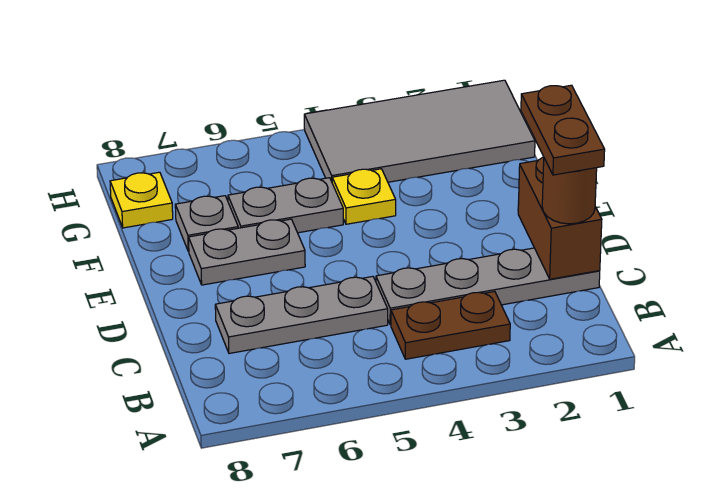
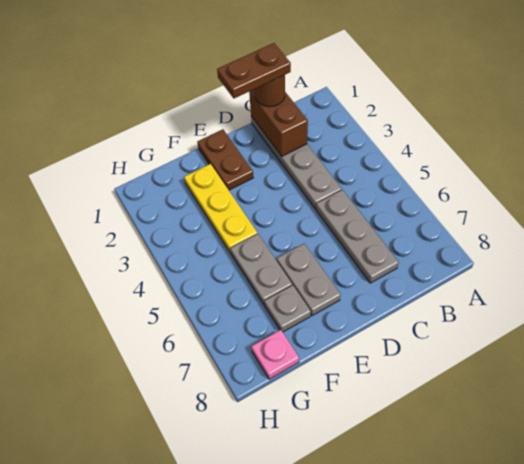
brown 1x2 plate [391,291,510,359] -> brown 1x2 plate moved to [197,129,253,190]
brown 1x2 brick [518,157,602,279] -> brown 1x2 brick turned to [249,89,308,156]
yellow 1x1 plate [332,169,396,224] -> yellow 1x3 plate [184,164,257,253]
grey 2x4 tile [304,80,535,182] -> none
yellow 1x1 plate [110,172,173,228] -> pink 1x1 plate [251,330,299,379]

